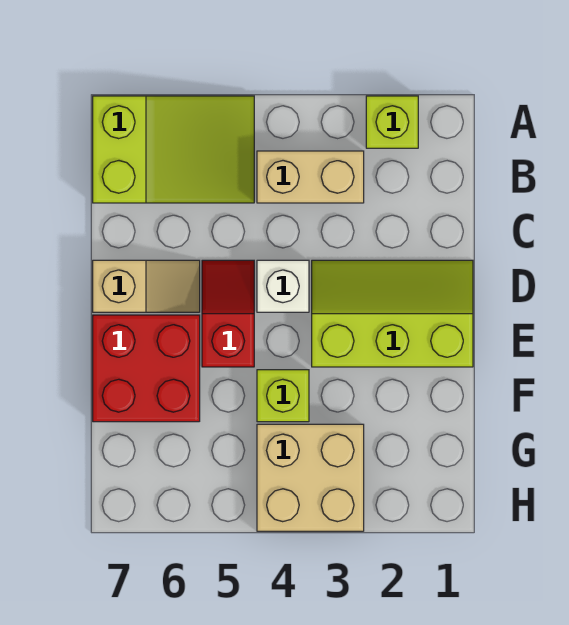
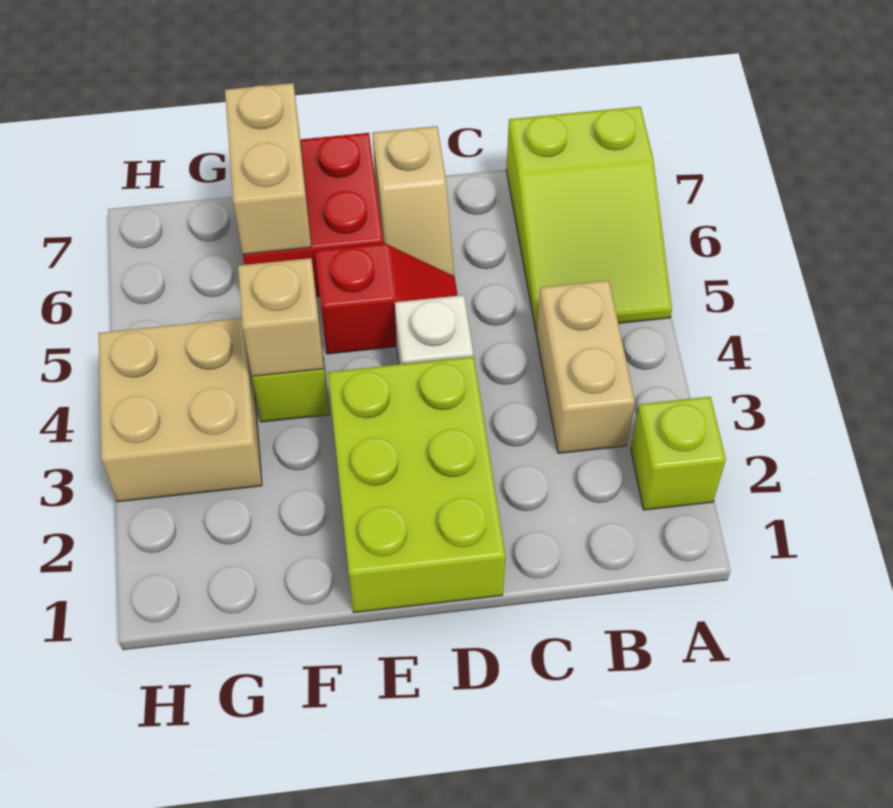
lime 2x3 slope [312,260,473,367] -> lime 2x3 brick [328,357,505,612]
none -> tan 1x1 brick [238,258,324,376]
none -> tan 1x2 brick [225,83,311,254]

